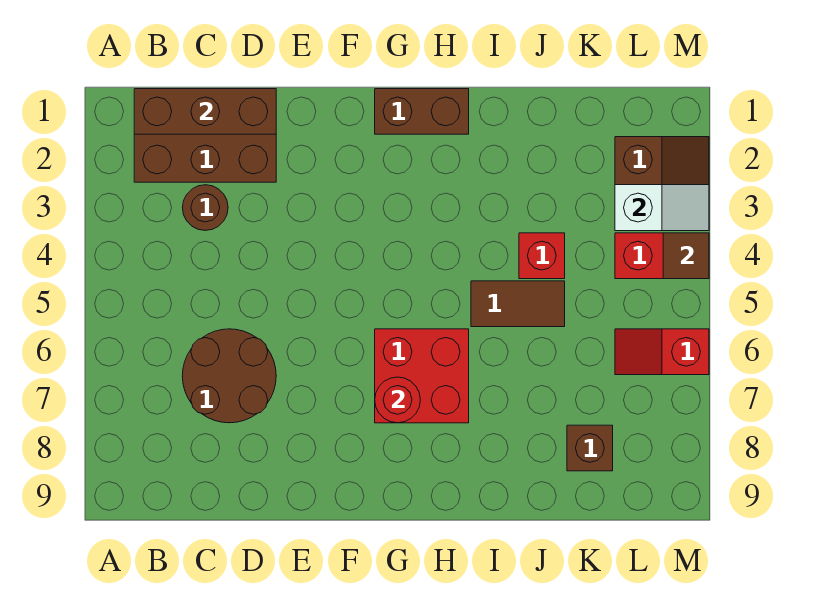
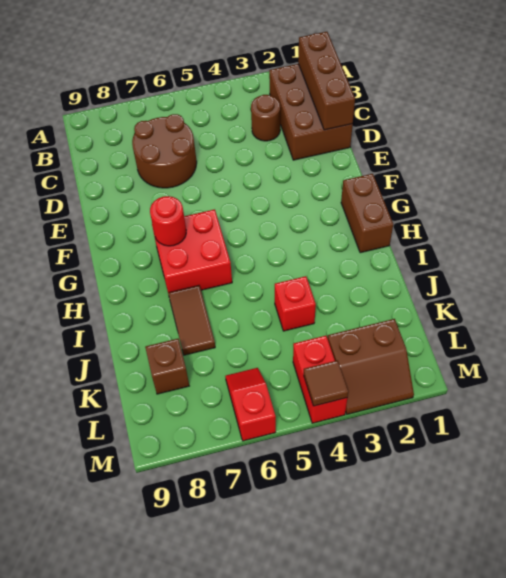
brown 1x2 tile [471,281,565,327] -> brown 1x2 tile moved to [168,286,215,355]
white 1x2 slope [615,185,709,231] -> none

